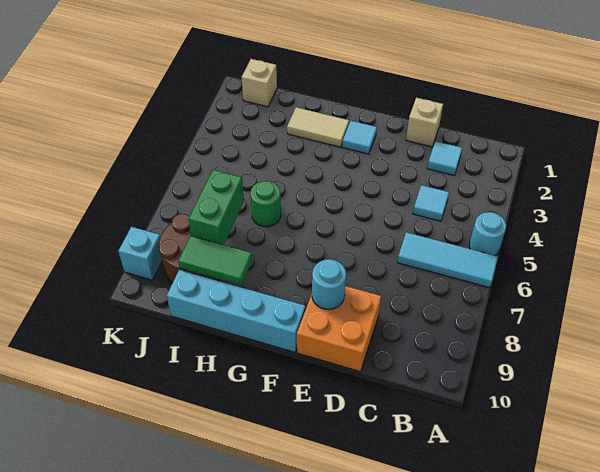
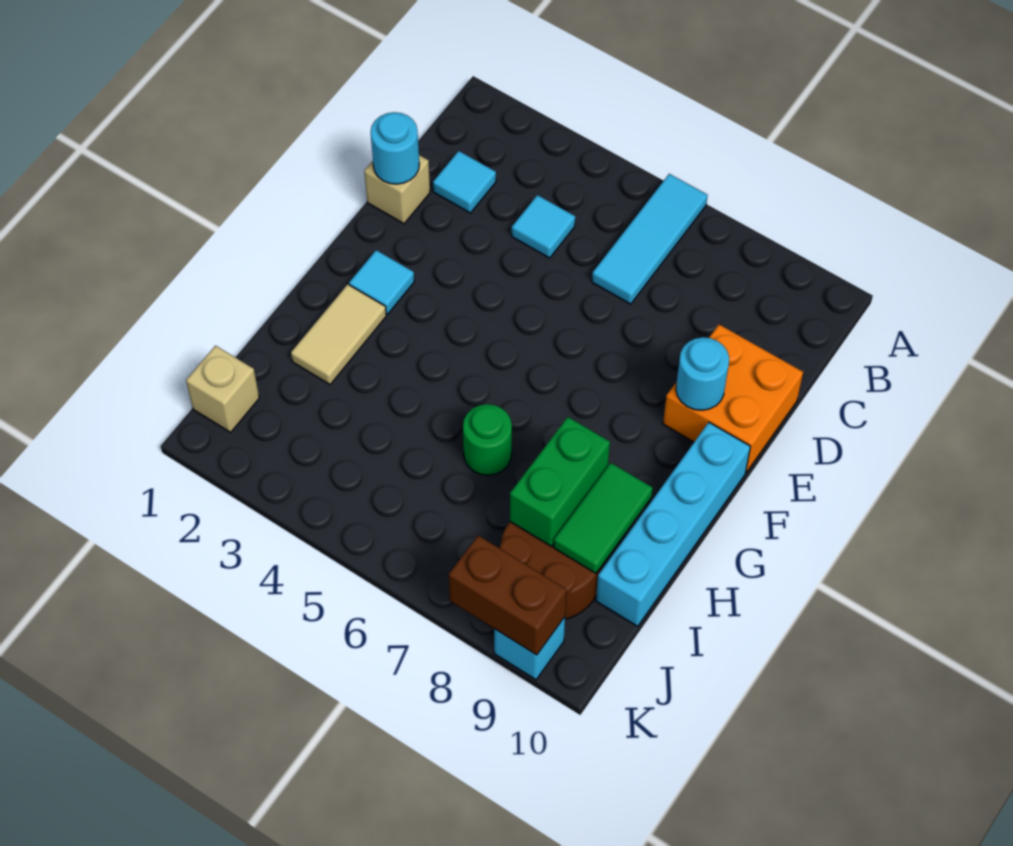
cyan 1x1 round brick [469,212,506,255] -> cyan 1x1 round brick moved to [371,112,419,184]
green 1x2 brick [188,170,244,245] -> green 1x2 brick turned to [510,417,610,546]
none -> brown 1x2 brick [449,535,567,655]

